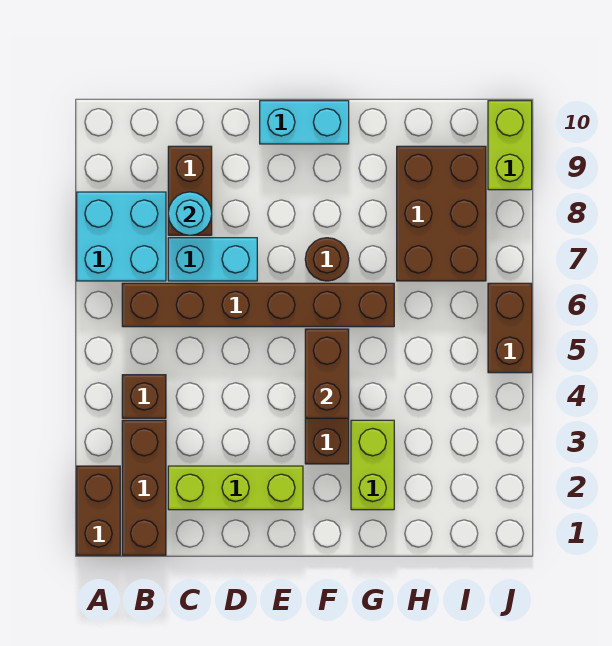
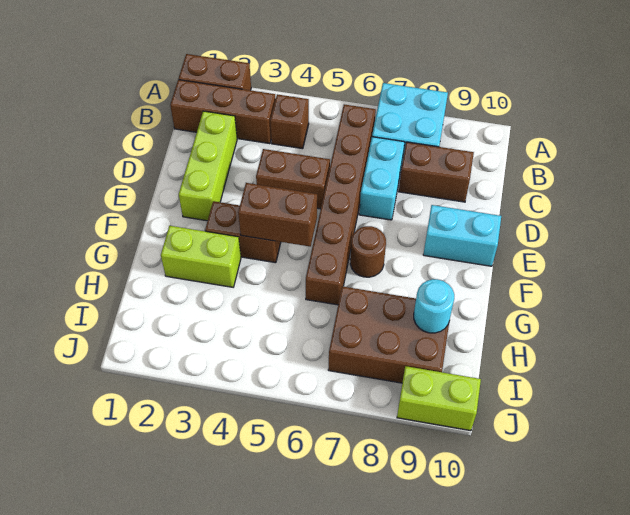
cyan 1x1 round brick [168,192,212,235] -> cyan 1x1 round brick moved to [414,279,454,333]
cyan 1x2 brick [260,101,349,144] -> cyan 1x2 brick turned to [423,205,501,266]
brown 1x2 brick [488,283,532,373] -> brown 1x2 brick moved to [256,149,330,209]

